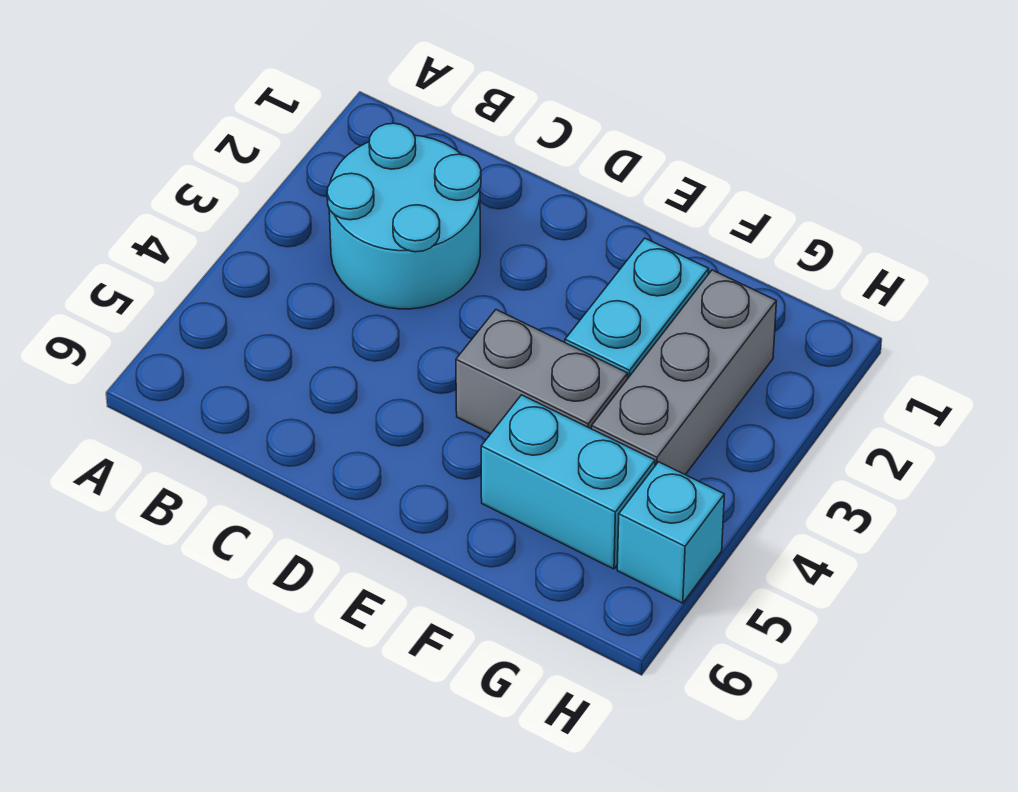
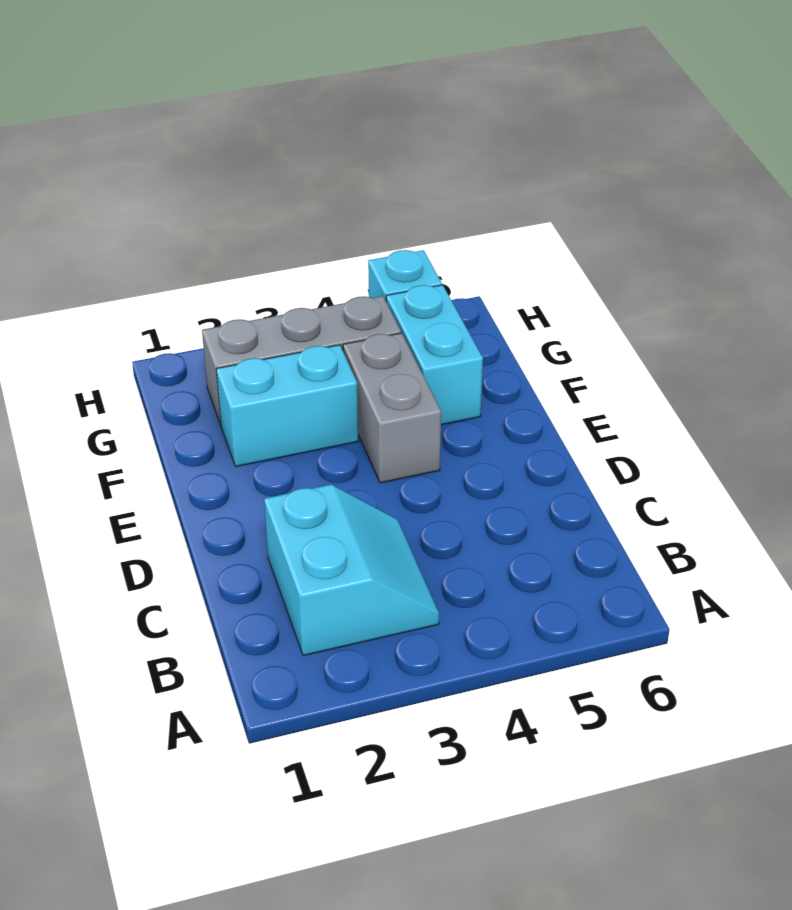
cyan 2x2 round brick [327,123,481,309] -> cyan 2x2 slope [264,485,439,656]

